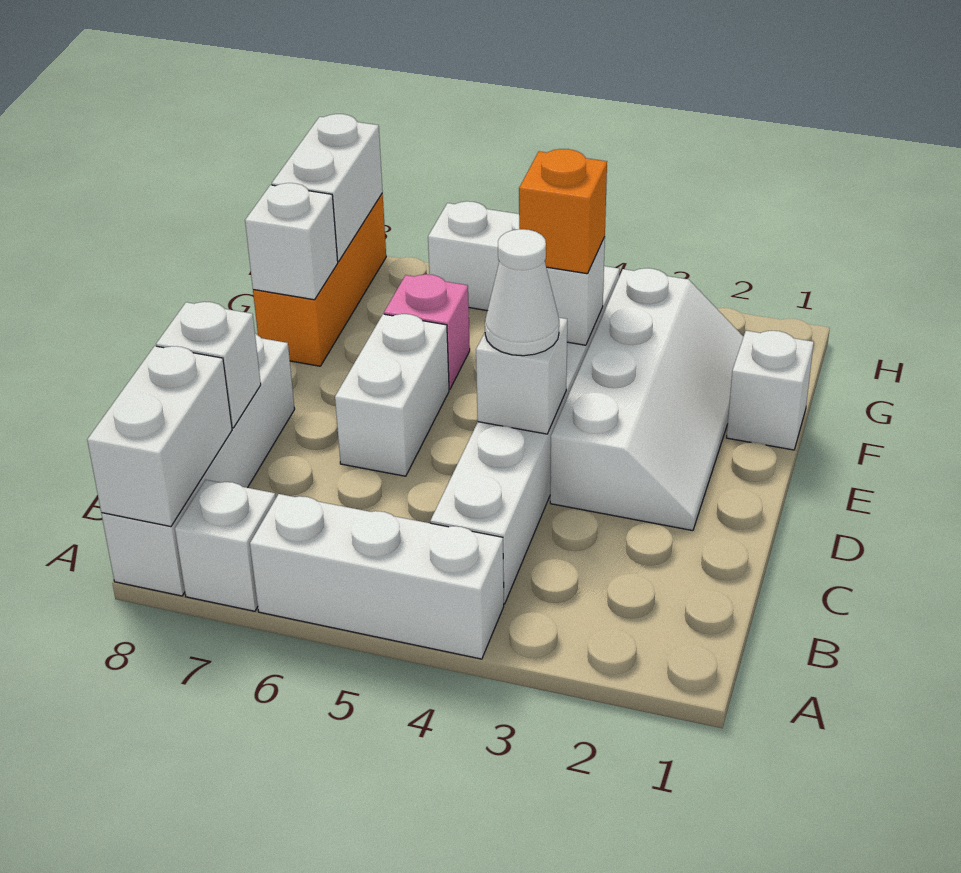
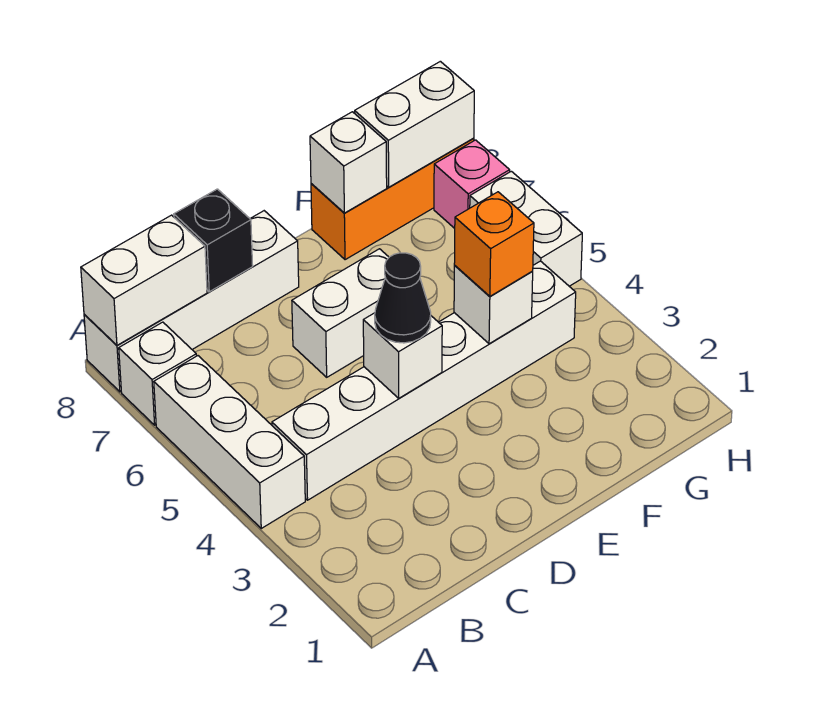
white 1x1 brick [156,302,261,428] -> black 1x1 brick [174,189,253,292]
white 2x4 slope [550,268,743,531] -> none
white 1x1 cone [485,229,559,356] -> black 1x1 cone [375,253,431,343]
white 1x1 brick [727,331,814,450] -> none
pink 1x1 brick [384,274,470,389] -> pink 1x1 brick moved to [434,140,510,228]

